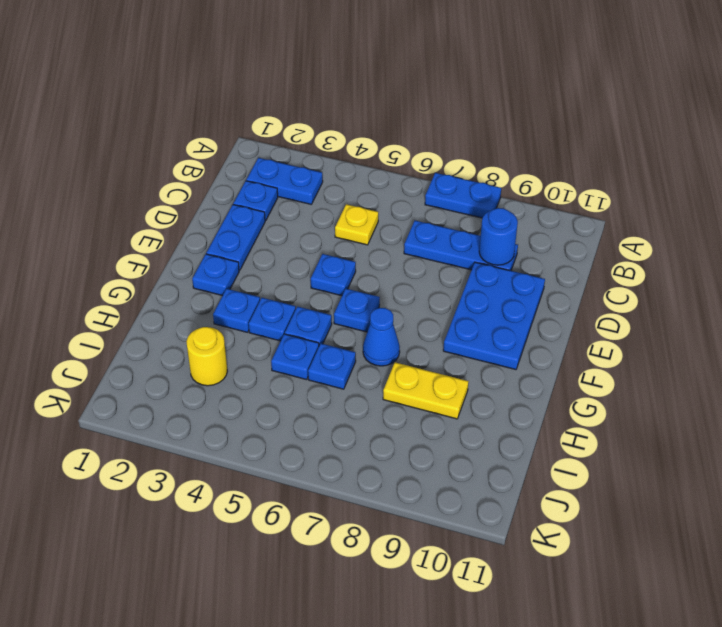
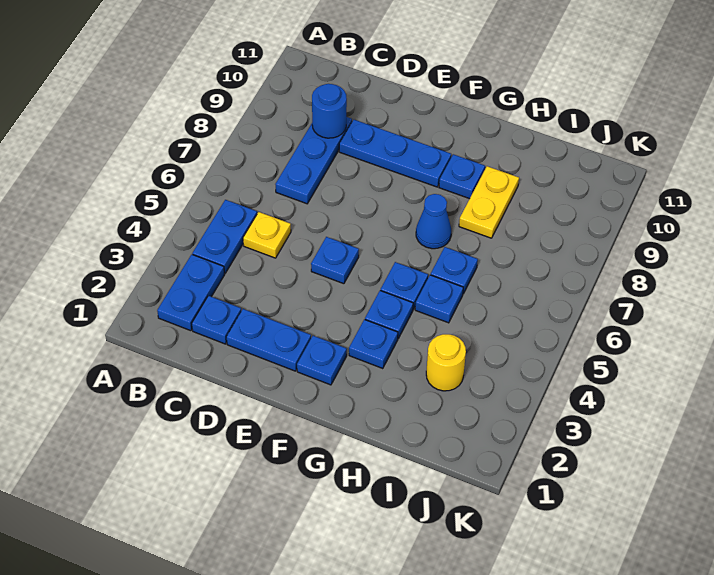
blue 1x2 plate [425,173,501,218] -> blue 1x2 plate moved to [192,200,257,273]
blue 2x3 plate [443,262,545,370] -> blue 1x3 plate [339,120,451,187]
blue 1x1 plate [334,289,380,332] -> blue 1x1 plate moved to [439,154,485,199]

